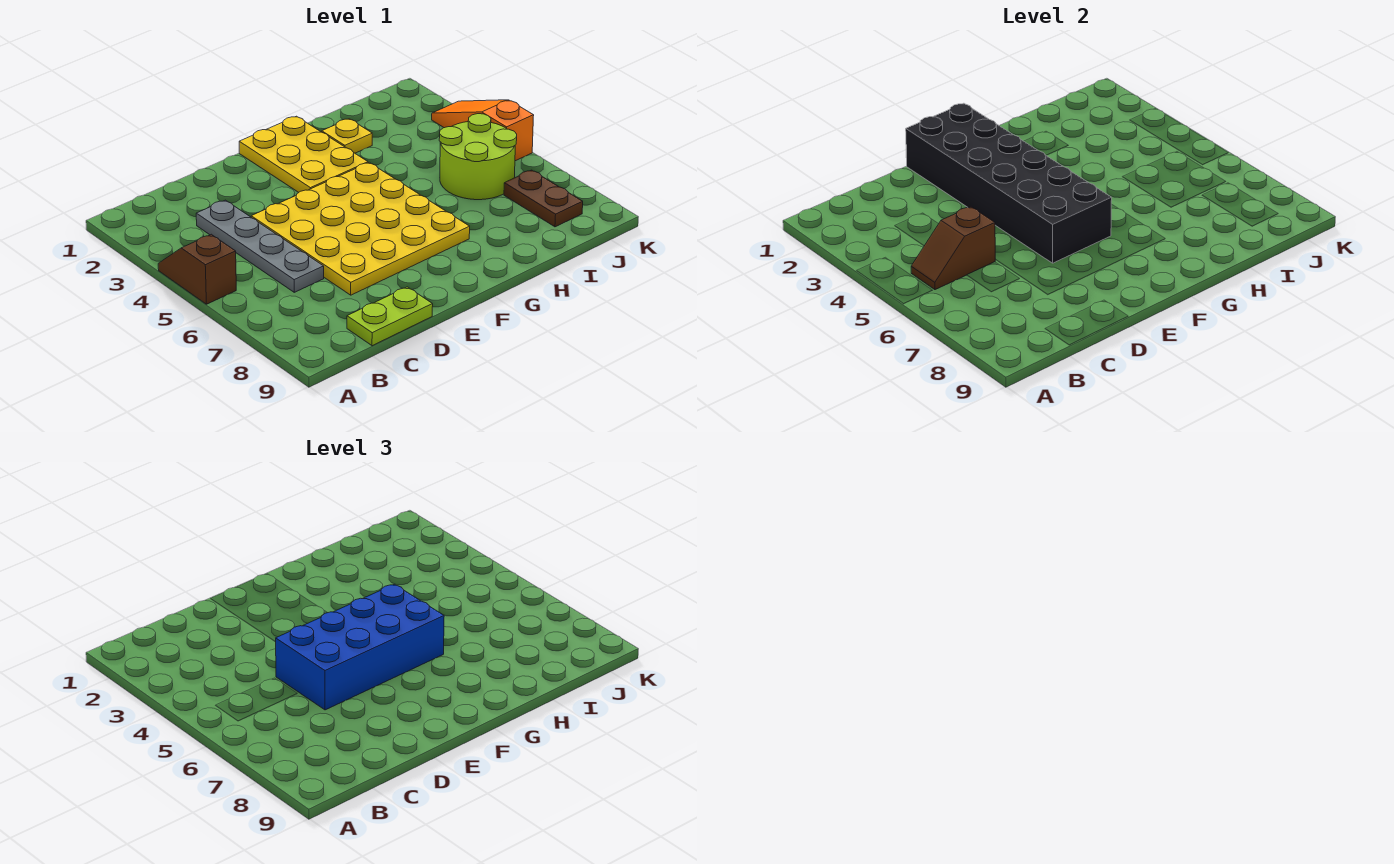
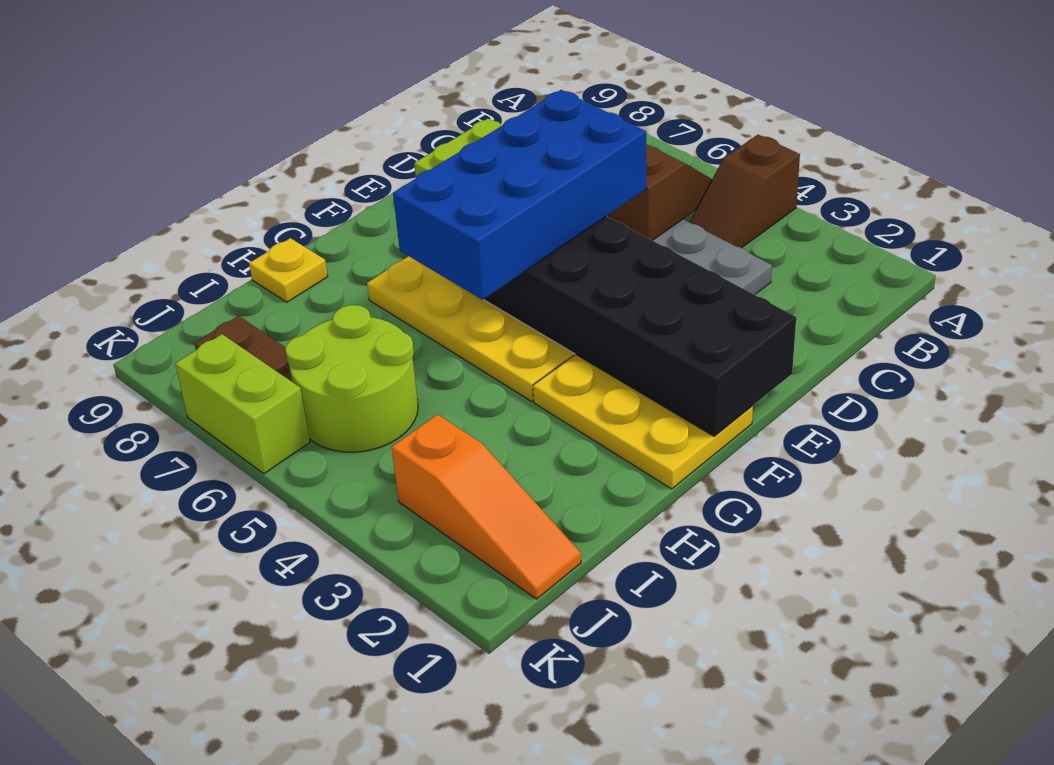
brown 1x2 slope [158,234,236,304] -> brown 1x2 slope turned to [690,135,800,248]
yellow 1x1 plate [322,119,372,153] -> yellow 1x1 plate moved to [249,238,328,302]
orange 1x3 slope [432,100,534,161] -> orange 1x3 slope moved to [392,414,581,599]
none -> lime 1x2 brick [175,334,310,474]

